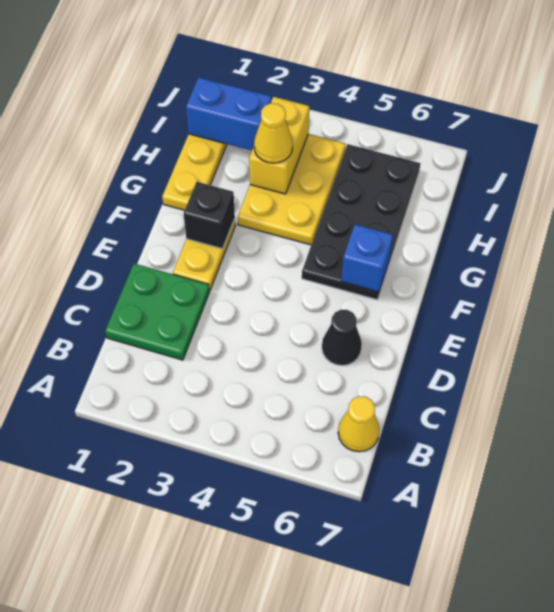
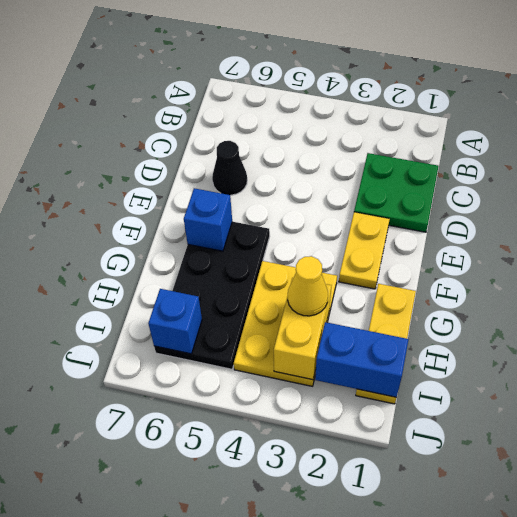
yellow 1x1 cone [338,396,379,452] -> none
black 1x1 brick [183,182,235,249] -> none
none -> blue 1x1 brick [148,289,202,354]

